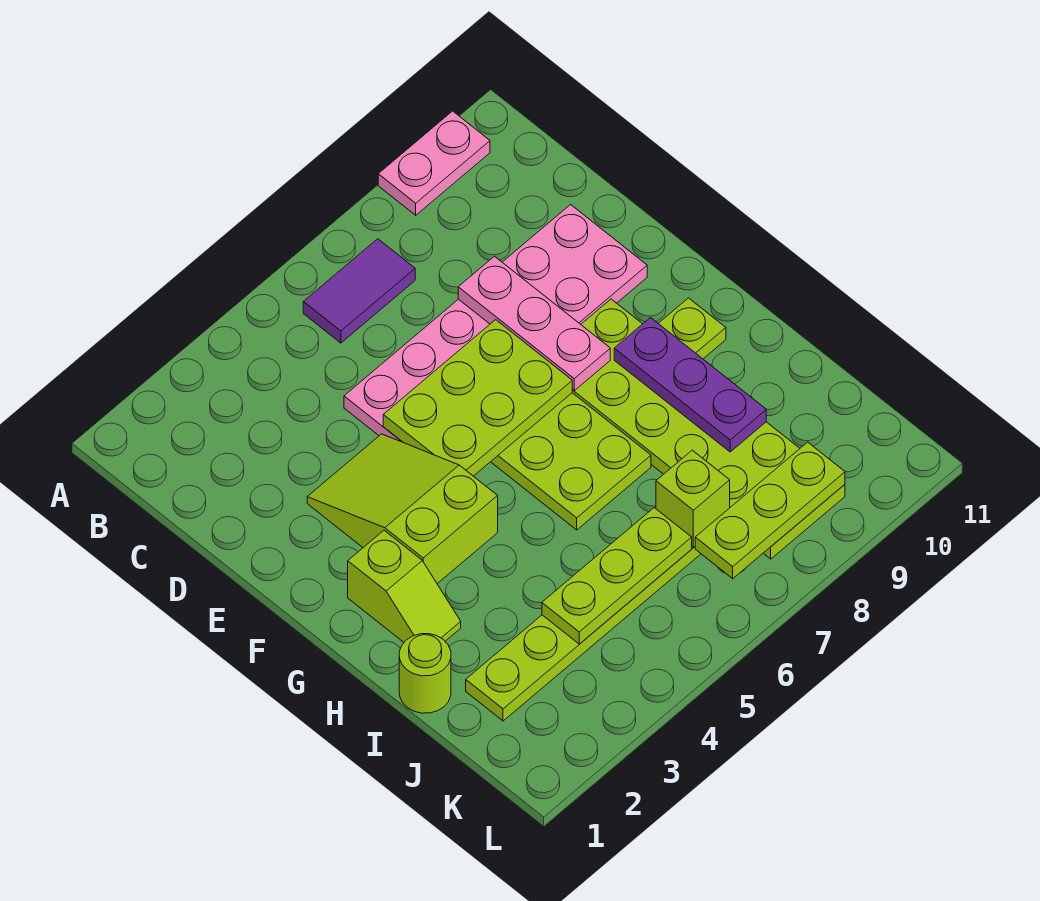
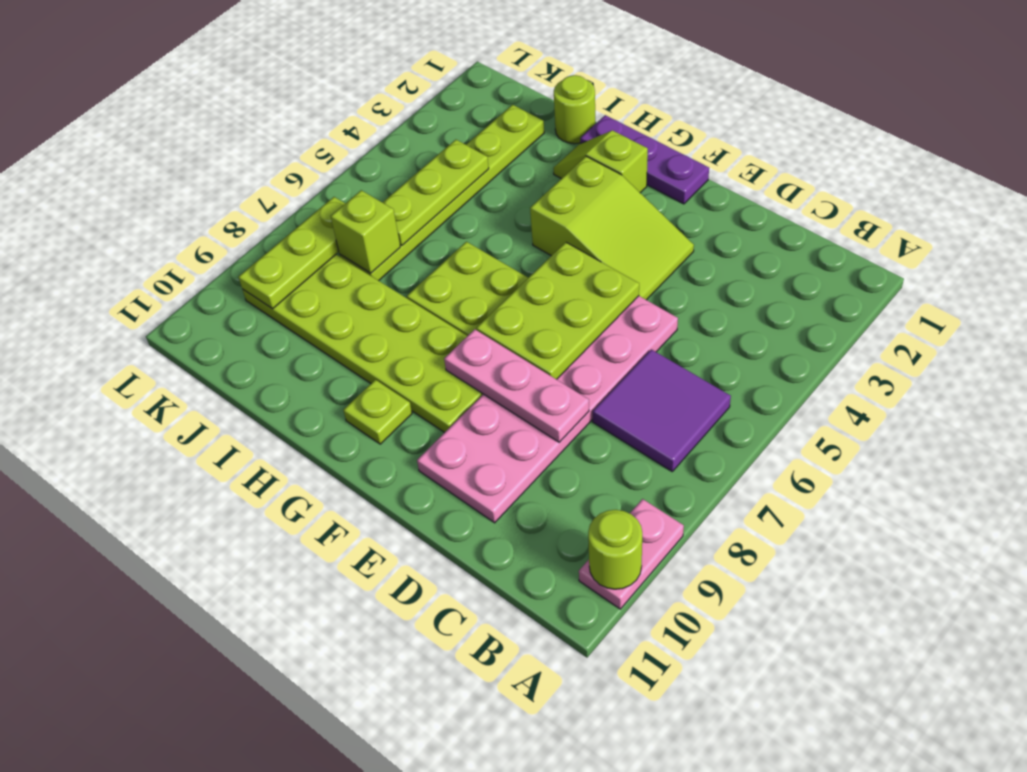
none -> lime 1x1 round brick [588,510,642,589]
purple 1x2 tile [303,239,415,343] -> purple 2x2 tile [593,349,731,471]
purple 1x3 plate [614,318,766,452] -> purple 1x3 plate moved to [580,115,709,204]

